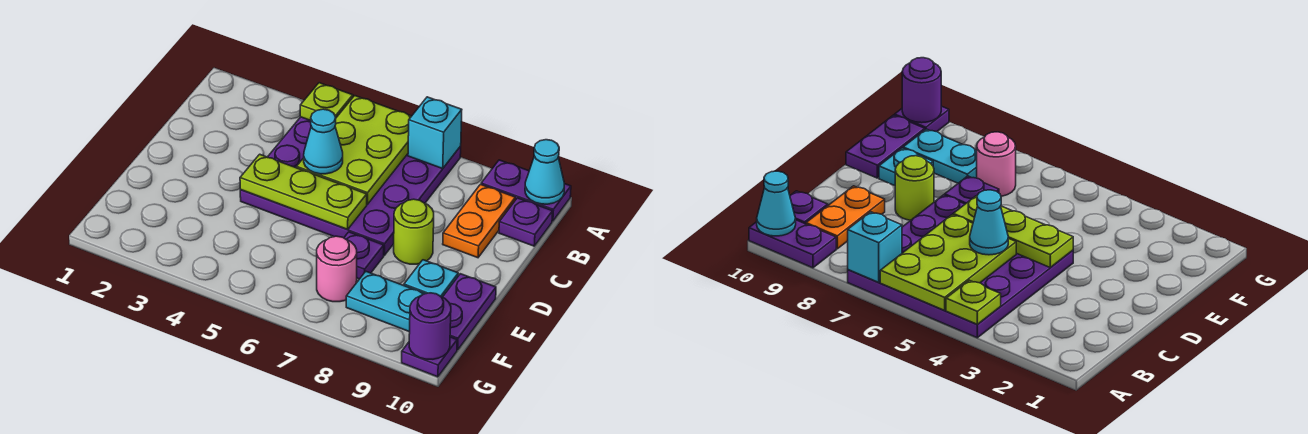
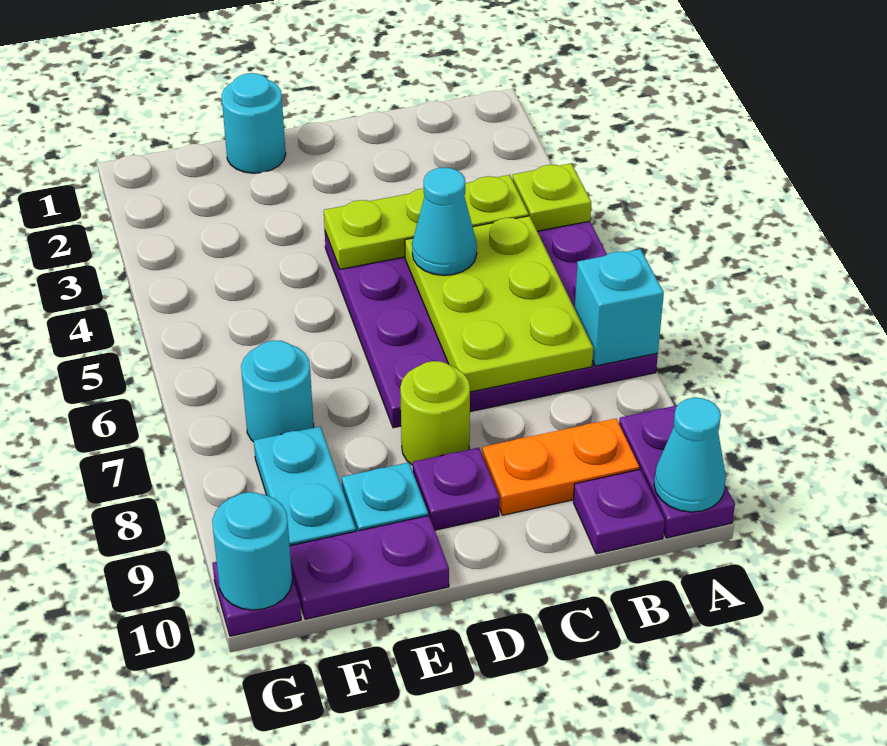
lime 2x3 plate [297,96,411,204] -> lime 2x3 plate turned to [405,216,593,392]
lime 1x3 plate [240,154,367,229] -> lime 1x3 plate turned to [324,175,529,269]
none -> cyan 1x1 round brick [221,73,286,173]
purple 1x1 plate [344,232,384,279] -> purple 1x1 plate moved to [413,448,500,530]
pink 1x1 round brick [317,236,357,302] -> cyan 1x1 round brick [241,340,314,442]
purple 1x1 round brick [409,293,451,359] -> cyan 1x1 round brick [212,492,292,610]

